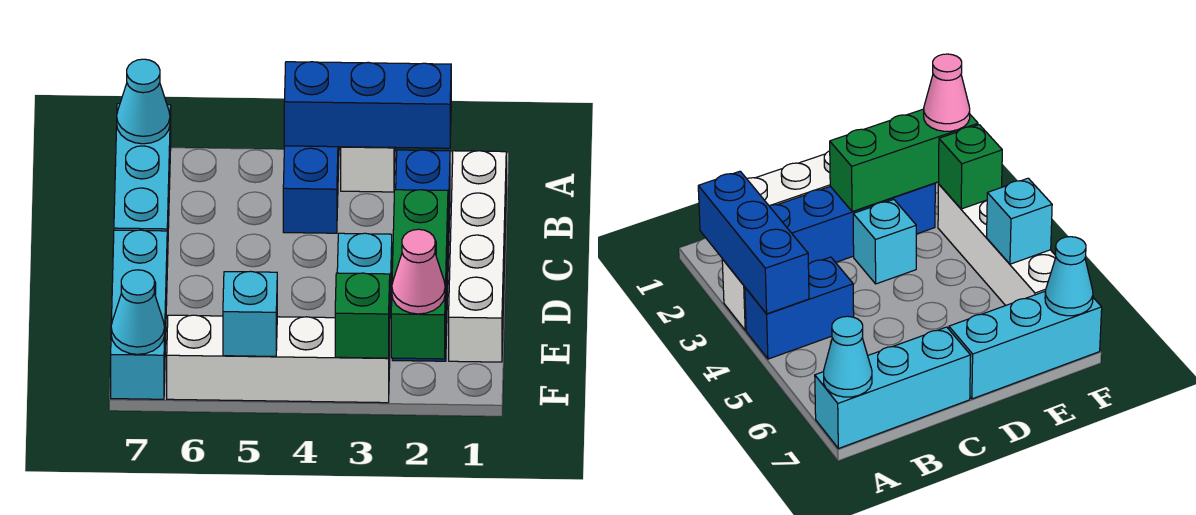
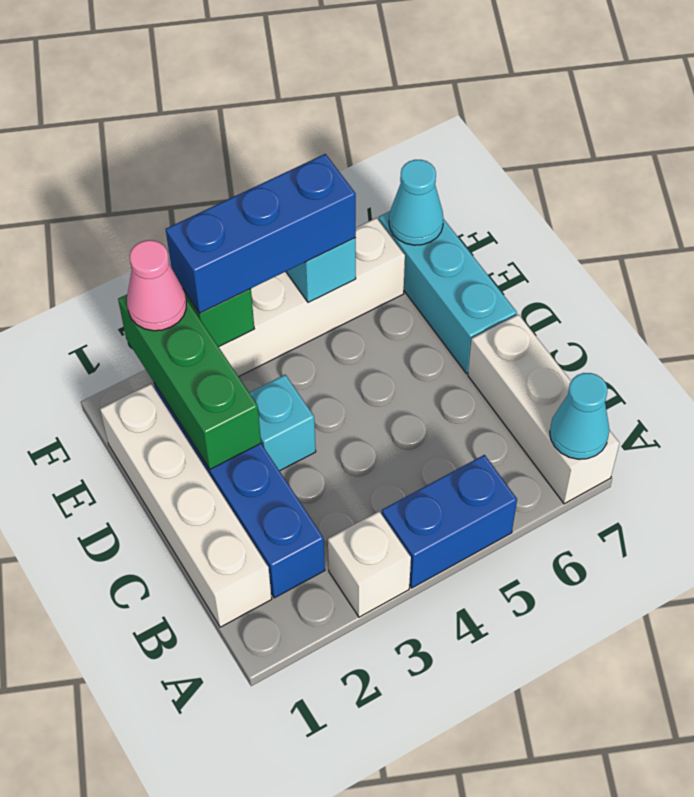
blue 1x3 brick [284,62,451,148] -> blue 1x3 brick moved to [166,154,356,313]
blue 1x2 brick [283,146,339,233] -> blue 1x2 brick turned to [382,455,517,588]
cyan 1x3 brick [114,104,171,267] -> white 1x3 brick [468,314,620,504]

